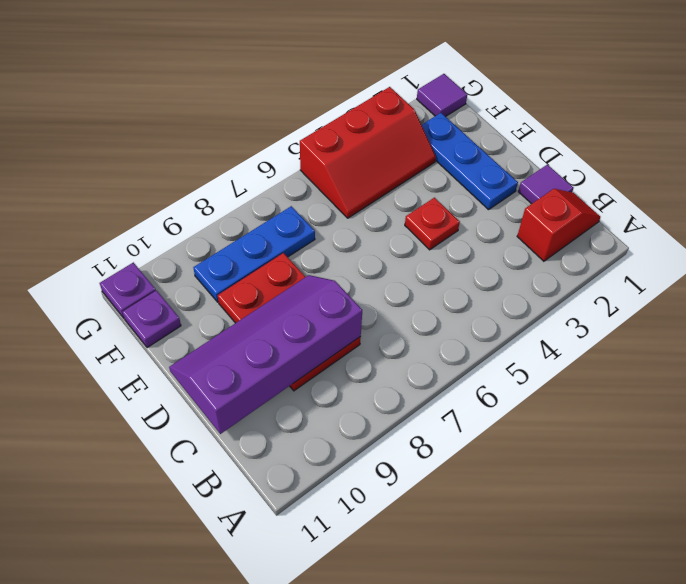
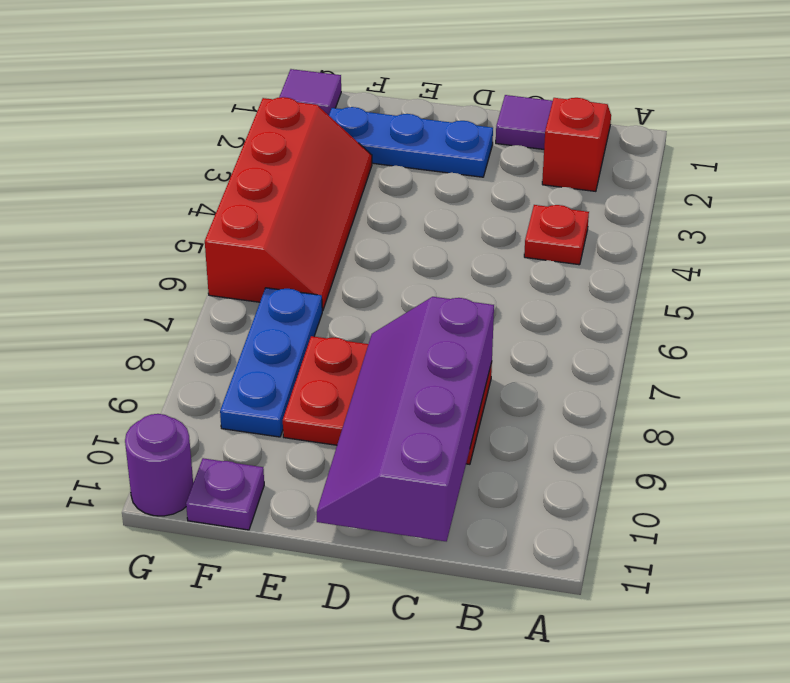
red 1x1 plate [405,198,460,250] -> red 1x1 plate moved to [524,205,589,265]
red 2x3 slope [300,87,436,218] -> red 2x4 slope [205,97,372,311]
purple 1x1 plate [100,262,156,318] -> purple 1x1 round brick [125,414,193,516]

